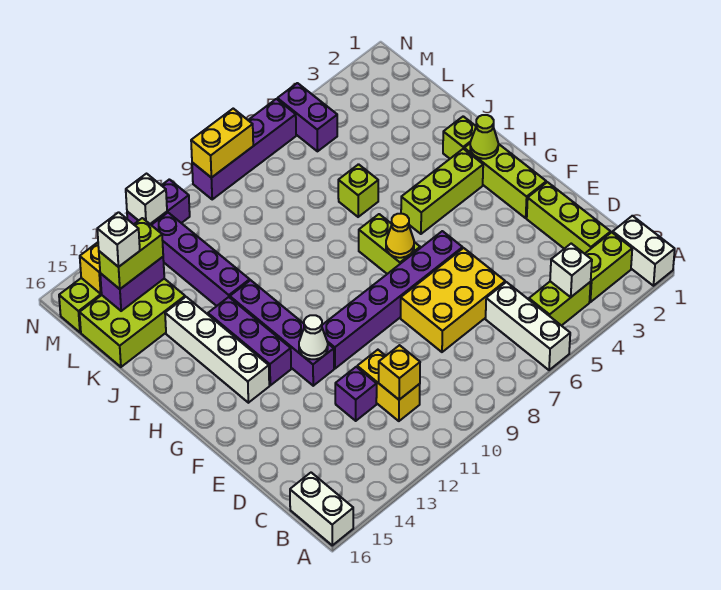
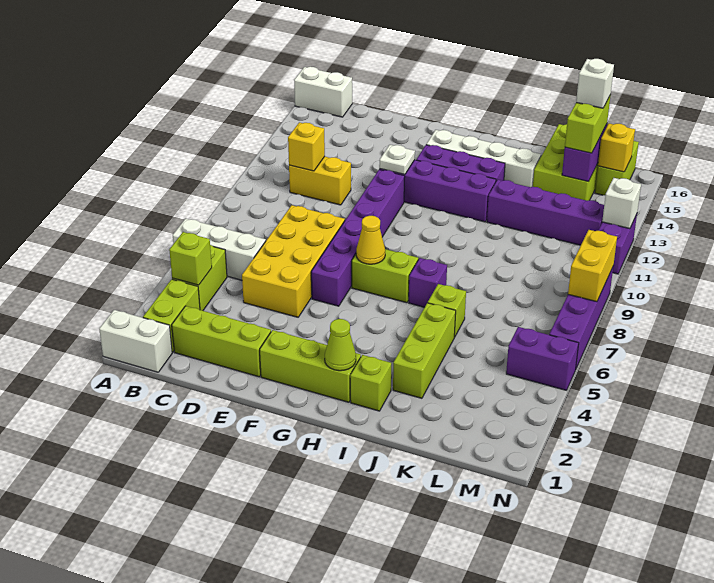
white 1x1 brick [550,244,592,297] -> lime 1x1 brick [169,232,212,285]
yellow 2x3 brick [401,248,505,352] -> yellow 2x4 brick [242,205,345,317]
purple 1x1 brick [335,367,377,421] -> purple 1x1 brick moved to [409,258,447,307]
white 1x1 cone [299,315,328,359] -> white 1x1 plate [379,145,415,175]
lime 1x3 brick [401,149,483,234] -> lime 1x3 brick moved to [393,303,456,398]

